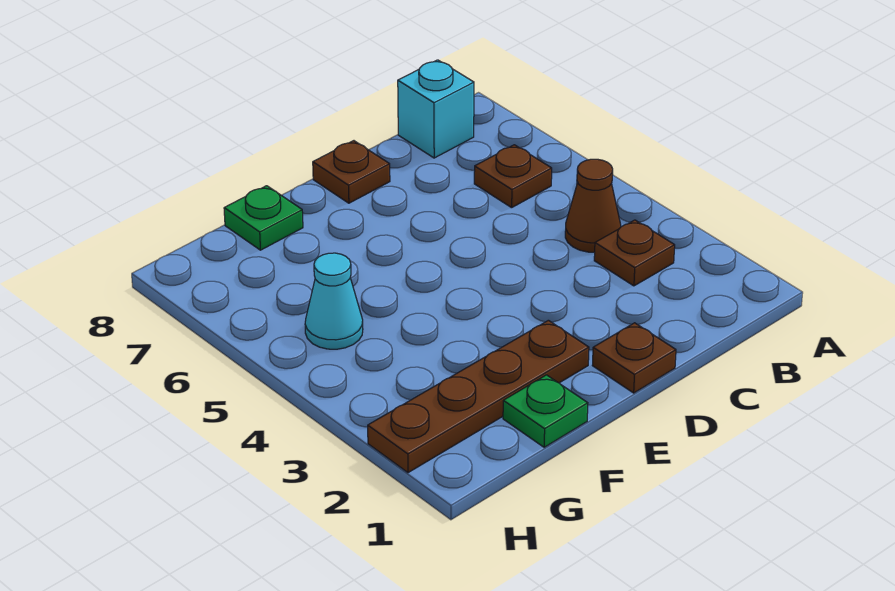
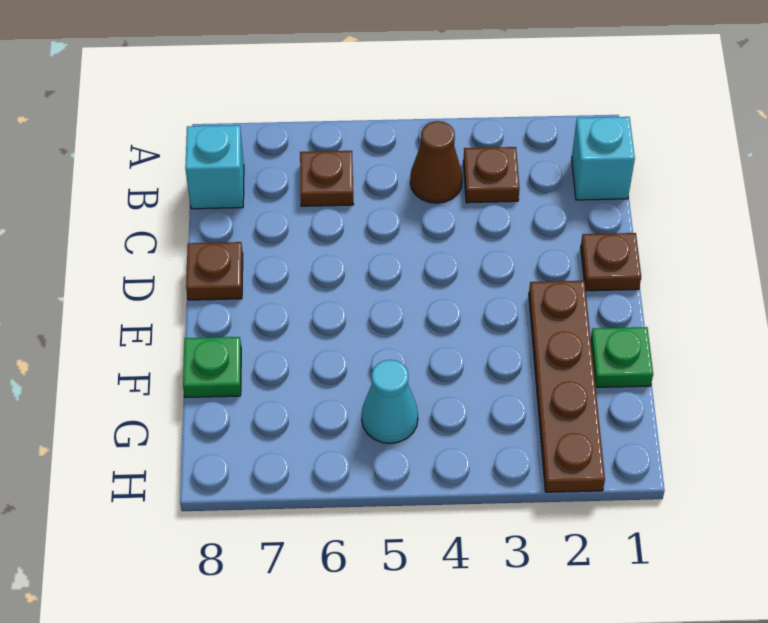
none -> cyan 1x1 brick [572,117,635,200]

